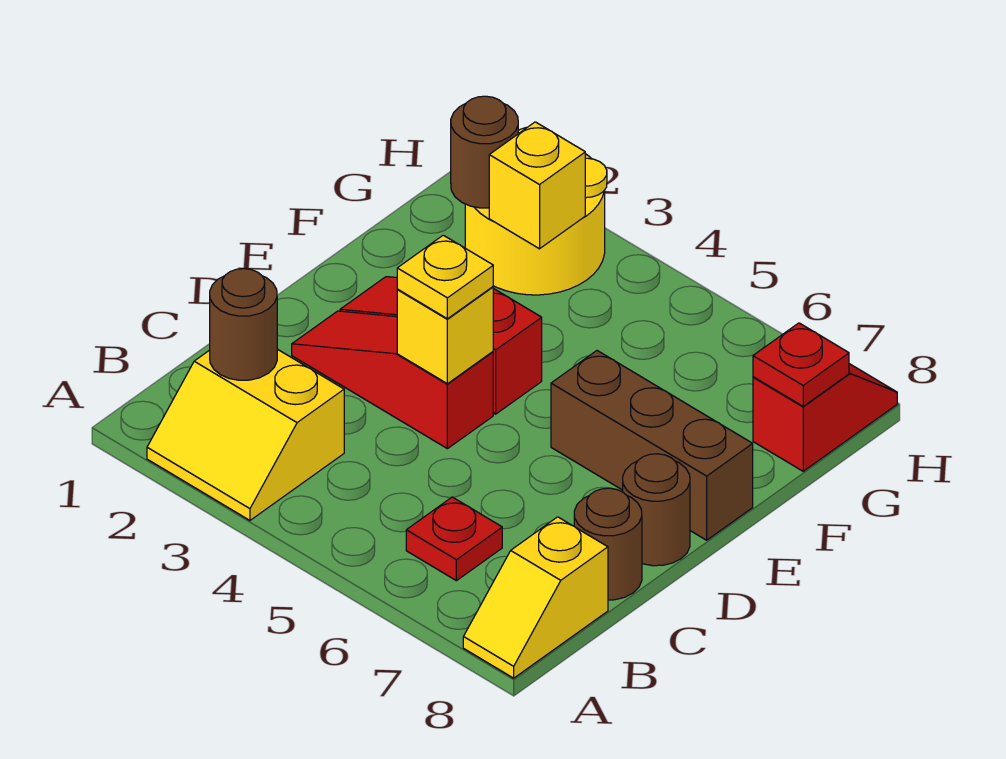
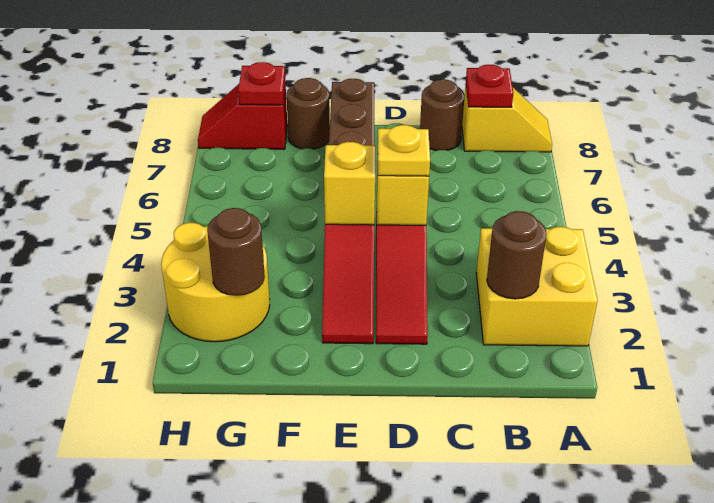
yellow 2x2 slope [147,349,344,520] -> yellow 2x2 brick [476,227,598,346]
red 1x1 plate [406,497,502,581] -> red 1x1 plate moved to [466,65,513,107]
brown 1x1 round brick [623,454,690,566] -> brown 1x1 round brick moved to [286,78,330,149]
yellow 1x1 brick [489,122,585,249] -> yellow 1x1 brick moved to [324,142,375,225]

